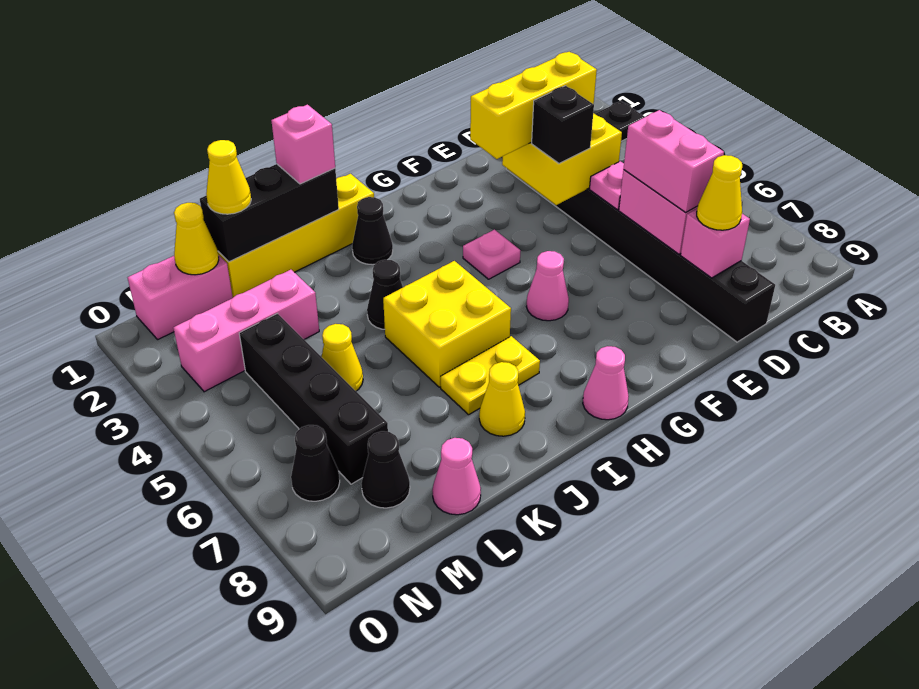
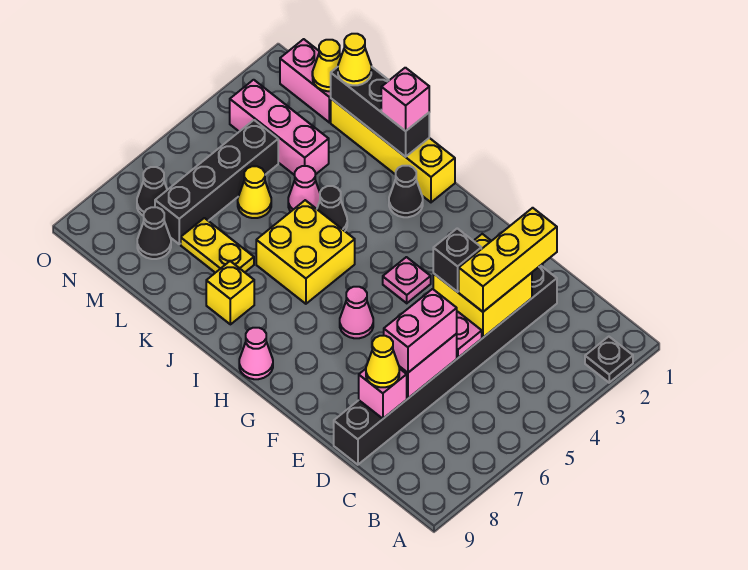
yellow 1x3 brick [470,52,597,159] -> yellow 1x3 brick turned to [459,208,557,312]
yellow 1x2 plate [441,336,540,415] -> yellow 1x2 plate moved to [181,218,254,273]
yellow 1x1 cone [479,362,525,436] -> yellow 1x1 brick [206,261,254,324]
pink 1x1 cone [432,438,481,515] -> pink 1x1 cone moved to [288,166,320,211]

